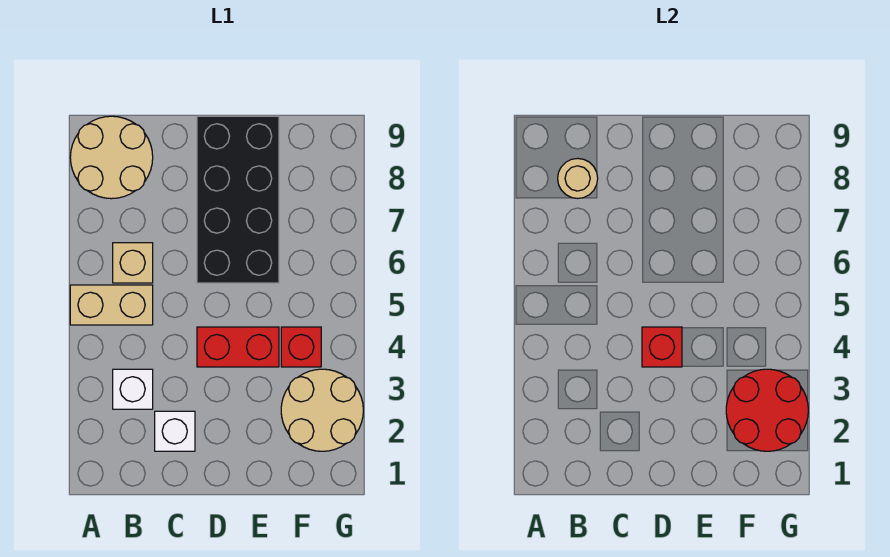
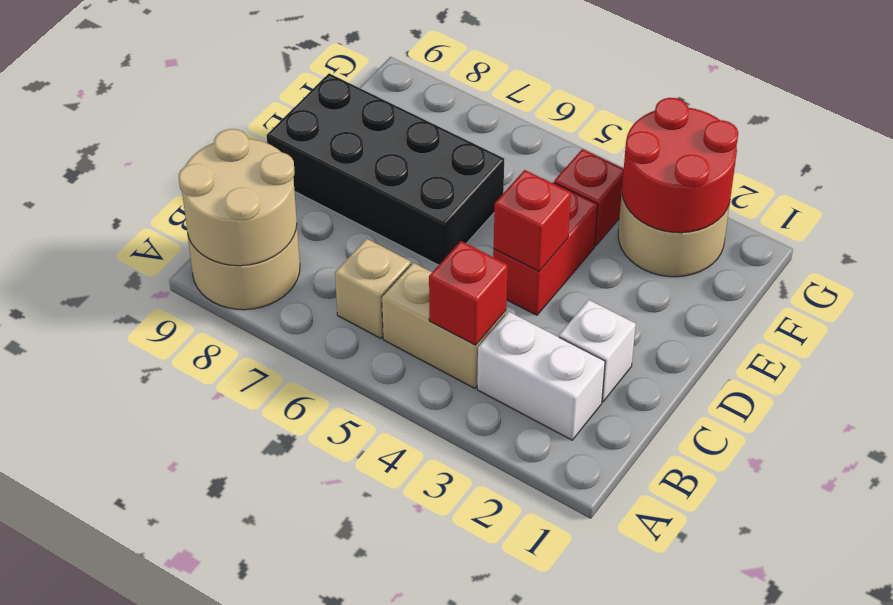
tan 1x2 brick [70,285,153,325] -> tan 1x2 brick turned to [382,263,506,388]
white 1x1 brick [113,369,153,409] -> white 1x2 brick [477,312,605,440]
none -> red 1x1 brick [429,241,508,345]
tan 1x1 round brick [558,158,598,199] -> tan 2x2 round brick [179,129,297,266]

